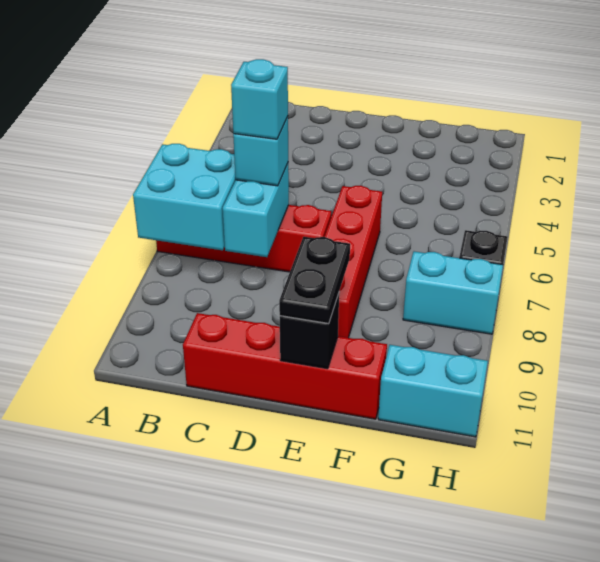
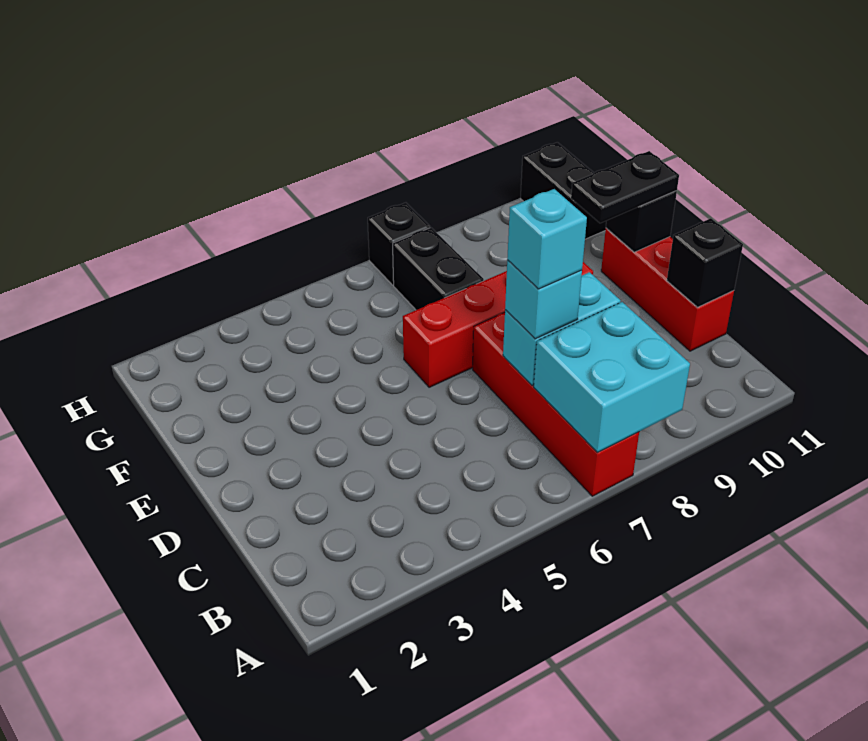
red 1x4 brick [183,313,387,419] -> red 1x3 brick [601,228,734,351]
none -> black 1x1 brick [667,218,743,308]
none -> black 1x2 brick [393,228,484,310]
cyan 1x2 brick [403,251,503,334] -> none
cyan 1x2 brick [378,345,488,437] -> black 1x2 brick [520,142,606,239]

